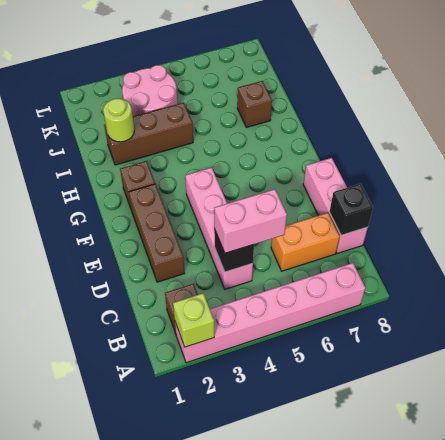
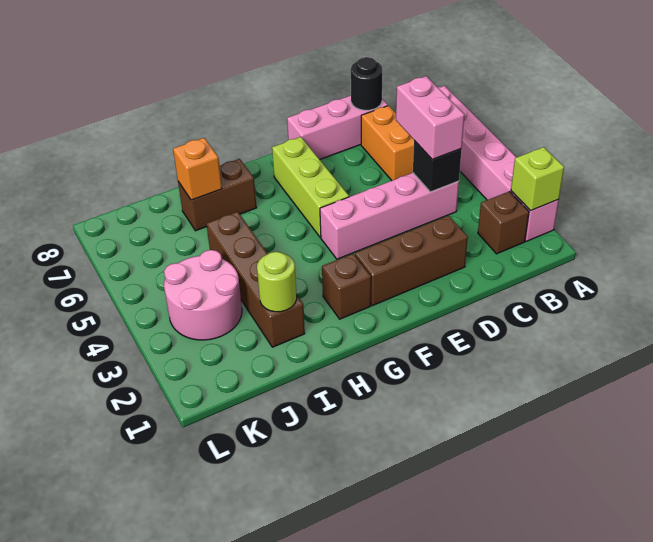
black 1x1 brick [330,184,373,235] -> black 1x1 round brick [351,57,382,110]
none -> lime 1x3 brick [272,137,349,237]
brown 1x3 brick [104,103,193,165] -> brown 1x4 brick [206,212,305,347]
brown 1x1 brick [237,81,272,127] -> brown 1x2 brick [178,159,257,231]
none -> orange 1x1 brick [173,138,222,200]

